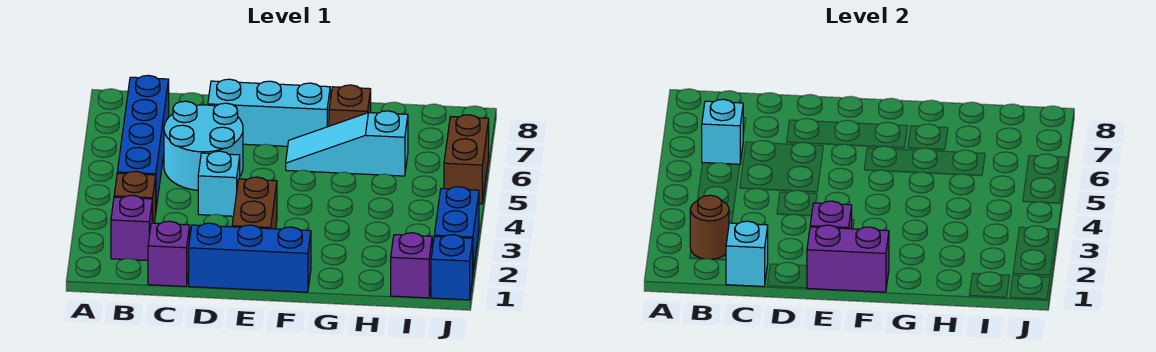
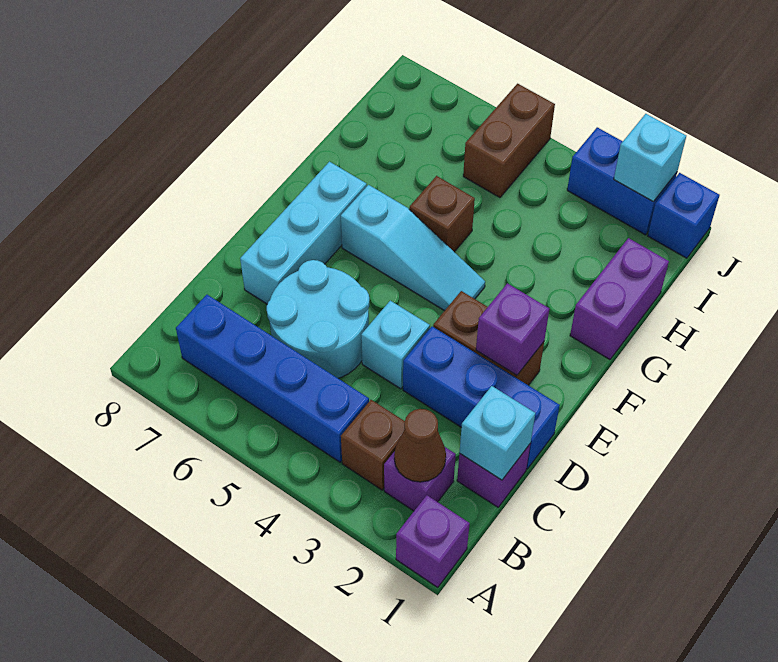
brown 1x1 round brick [690,195,729,259] -> brown 1x1 cone [394,409,446,482]
cyan 1x1 brick [702,99,743,164] -> cyan 1x1 brick moved to [614,114,686,202]
blue 1x3 brick [189,223,311,292] -> blue 1x3 brick turned to [403,326,560,469]
purple 1x2 brick [807,225,889,292] -> purple 1x2 brick moved to [570,238,669,360]
cyan 1x3 slope [286,111,408,176] -> cyan 1x3 slope turned to [341,185,485,311]
brown 1x1 brick [329,85,371,126] -> brown 1x1 brick moved to [409,176,475,252]
purple 1x1 brick [391,233,432,298] -> purple 1x1 brick moved to [396,495,470,587]
brown 1x2 brick [444,115,489,204] -> brown 1x2 brick turned to [463,84,555,198]

